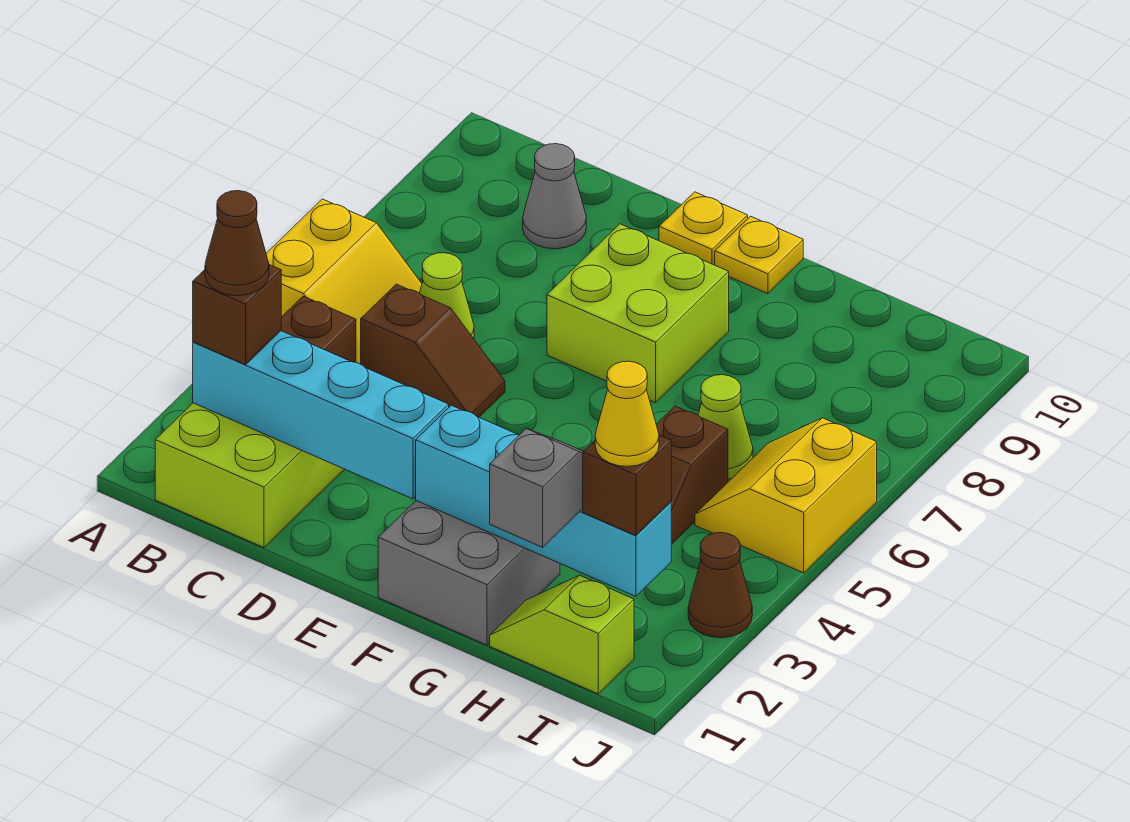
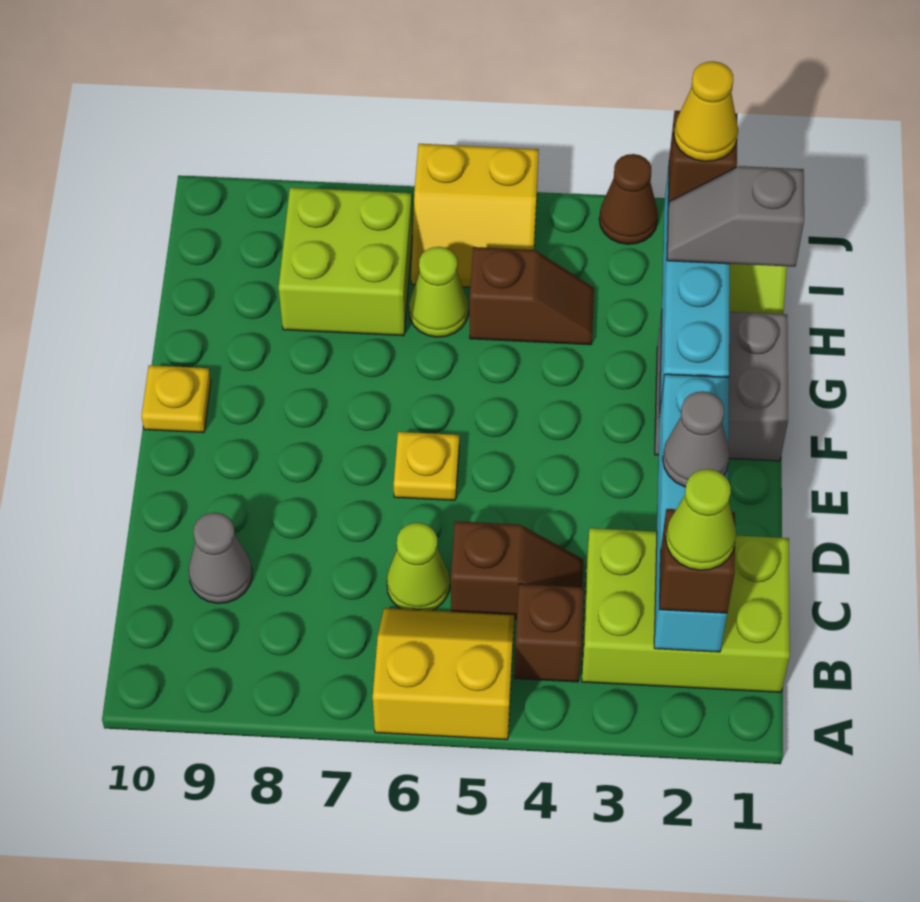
brown 1x1 cone [205,191,269,296] -> lime 1x1 cone [666,469,736,570]
brown 1x2 slope [361,284,505,417] -> brown 1x2 slope turned to [451,521,583,619]
none -> grey 1x1 cone [663,391,730,487]
lime 2x2 brick [547,224,729,403] -> lime 2x2 brick moved to [279,187,412,336]
yellow 1x1 plate [659,192,748,265] -> yellow 1x1 plate moved to [394,432,459,500]

